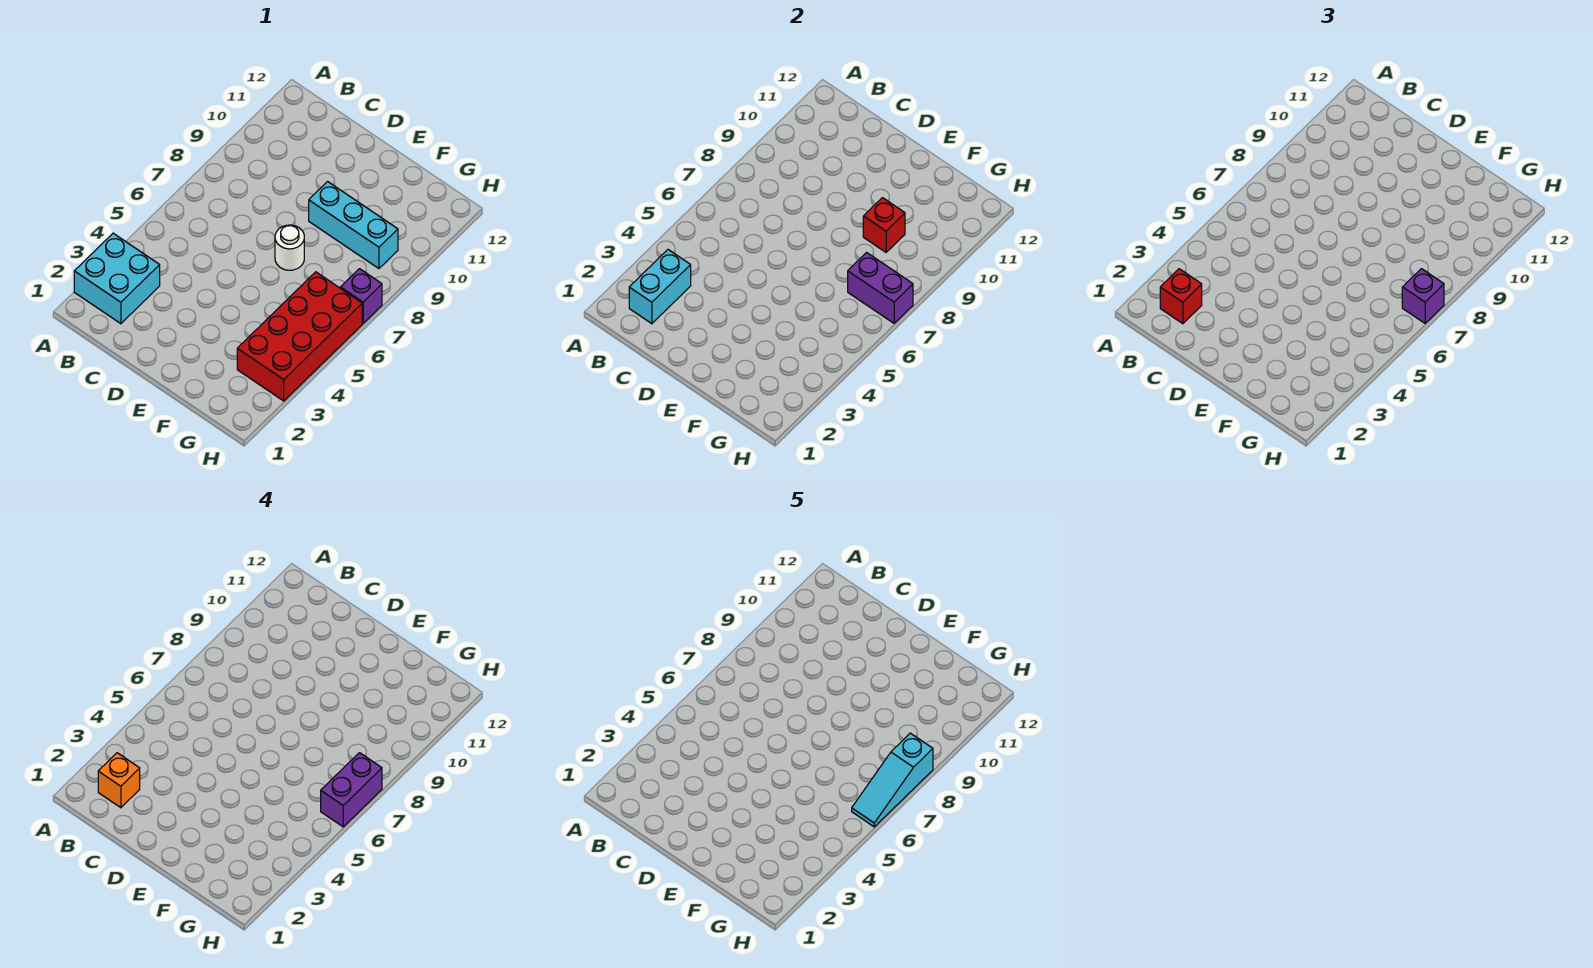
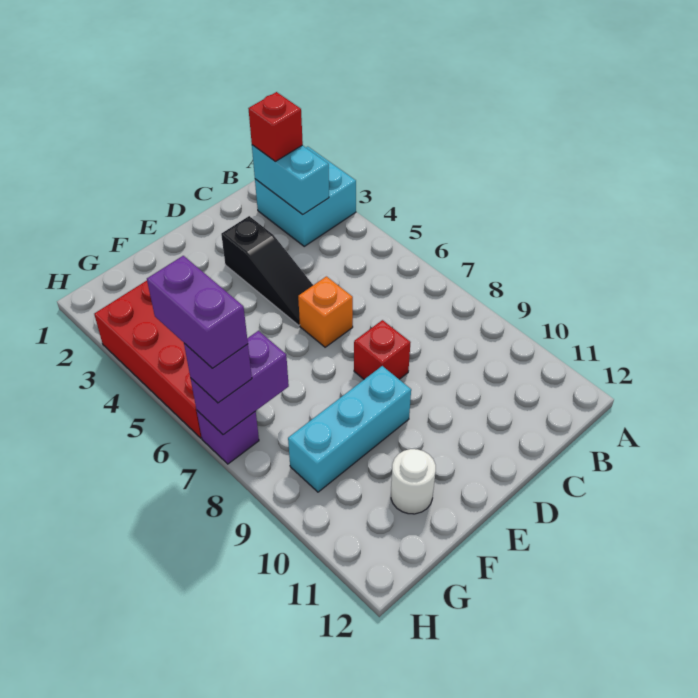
orange 1x1 brick [98,753,140,808] -> orange 1x1 brick moved to [298,276,353,347]
none -> black 1x3 slope [221,216,313,325]
white 1x1 round brick [275,225,304,270] -> white 1x1 round brick moved to [391,449,436,514]
red 1x1 brick [863,198,905,252] -> red 1x1 brick moved to [354,320,411,379]
cyan 1x3 slope [852,733,933,827] -> none

